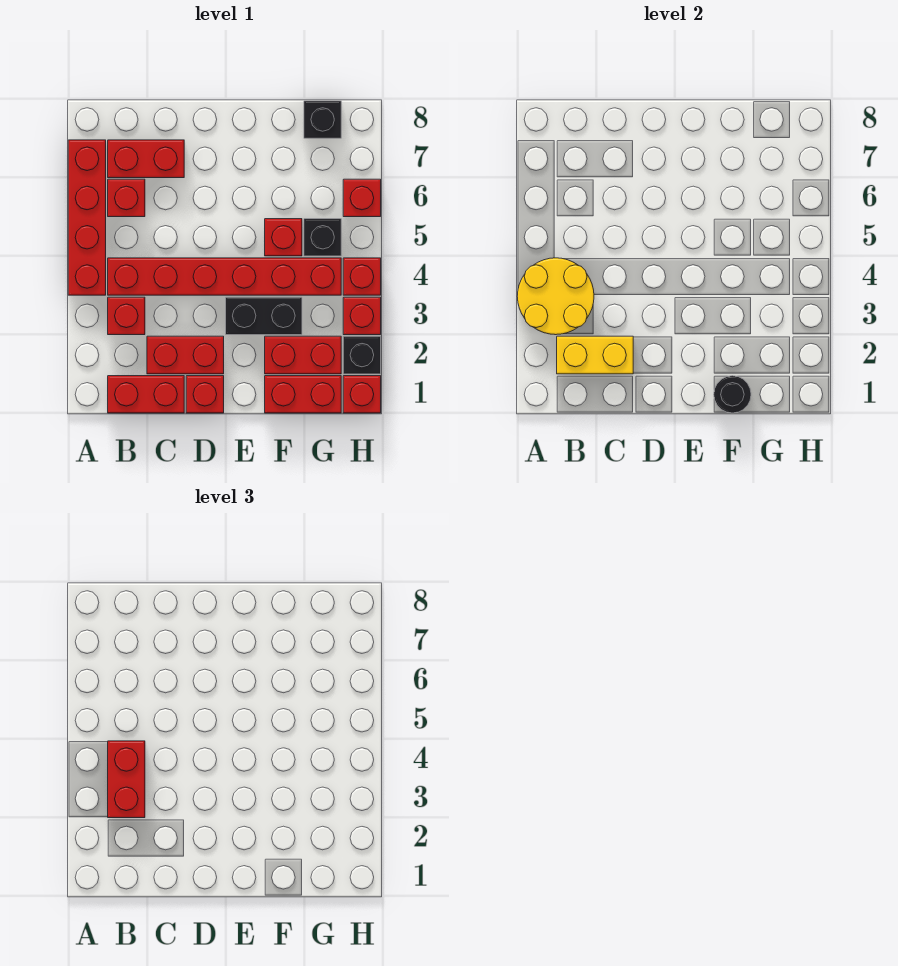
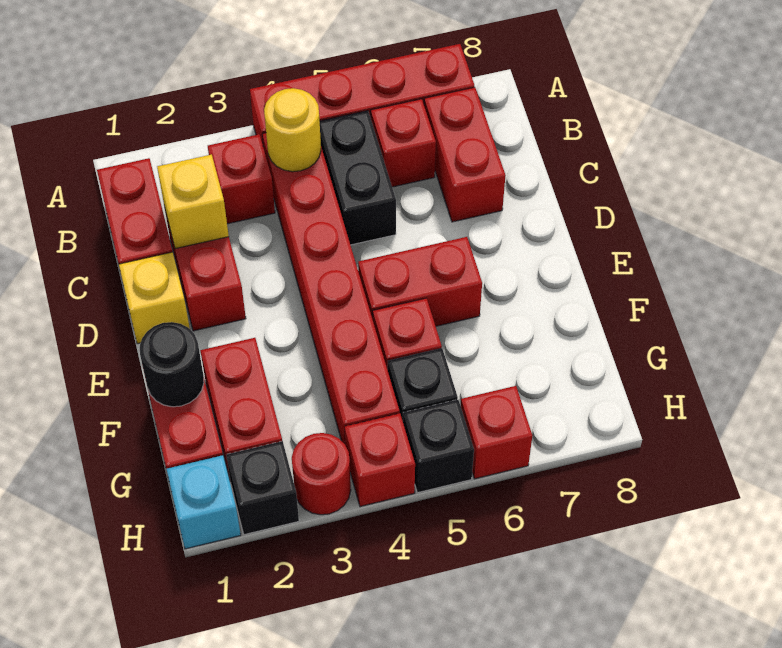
yellow 2x2 round brick [517,258,594,335] -> yellow 1x1 round brick [264,88,321,172]
yellow 1x2 brick [557,336,633,374] -> yellow 1x1 brick [157,155,229,249]
red 1x2 brick [108,741,145,818] -> red 1x2 brick moved to [358,237,482,326]
red 1x1 brick [186,376,224,413] -> yellow 1x1 brick [119,252,190,344]
black 1x2 brick [226,297,302,335] -> black 1x2 brick moved to [320,111,396,245]
black 1x1 brick [304,101,341,138] -> black 1x1 brick moved to [403,400,474,493]
red 1x1 brick [343,376,381,413] -> cyan 1x1 brick [166,455,241,549]
red 1x1 brick [343,297,381,335] -> red 1x1 round brick [292,433,351,515]

